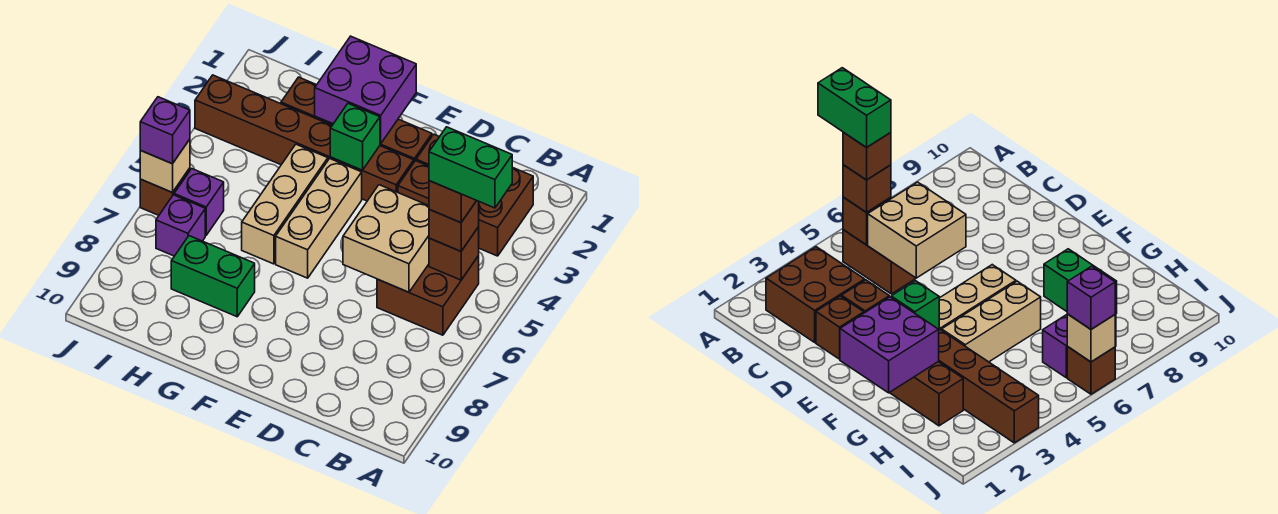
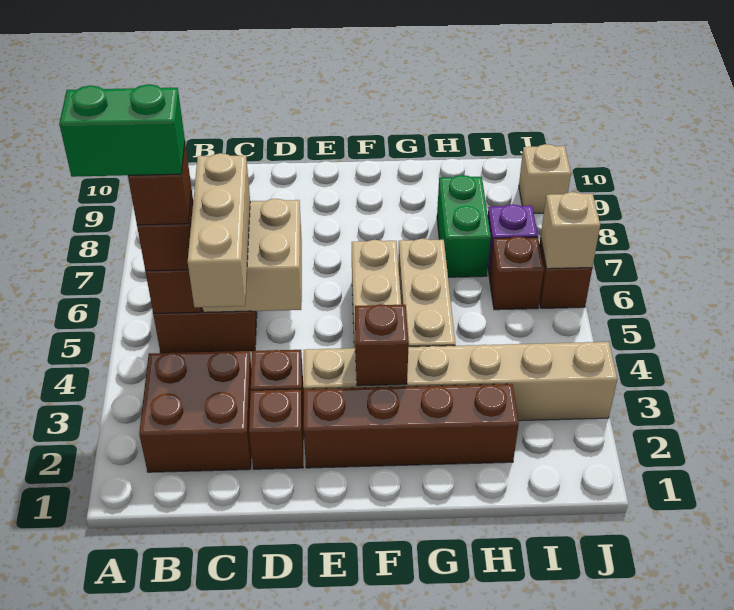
none -> tan 1x3 brick [188,153,250,307]
brown 1x6 brick [195,75,414,201] -> tan 1x6 brick [304,342,617,421]
purple 2x2 brick [315,36,416,144] -> none
green 1x1 brick [330,104,380,170] -> brown 1x1 brick [355,304,409,386]
green 1x2 brick [171,236,255,317] -> green 1x2 brick turned to [437,175,491,277]
purple 1x1 brick [174,169,224,235] -> brown 1x1 brick [489,236,544,310]
purple 1x1 brick [140,97,190,164] -> none
none -> tan 1x1 brick [519,144,571,213]

